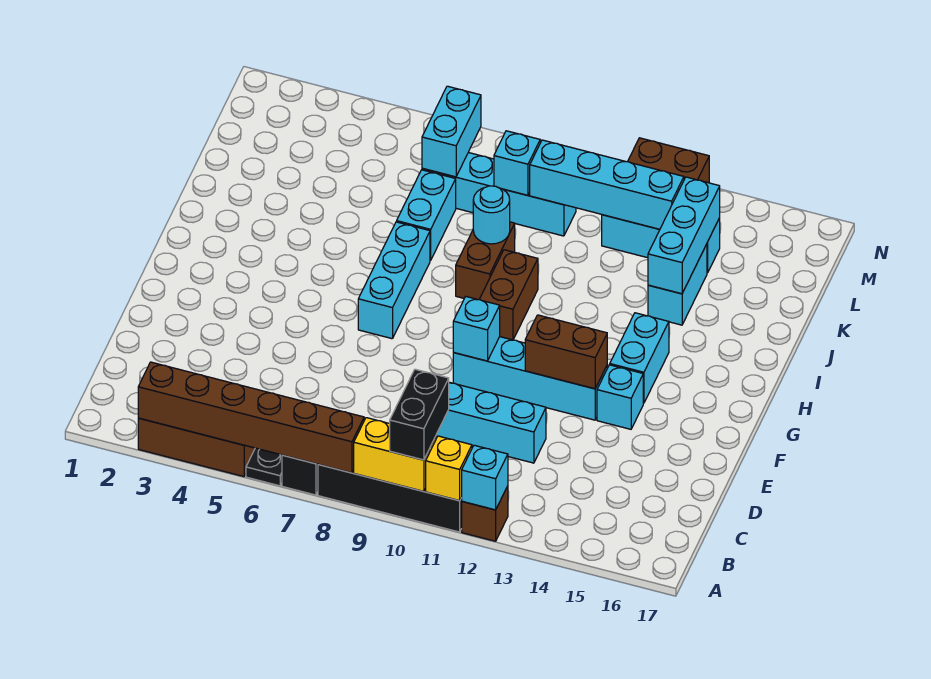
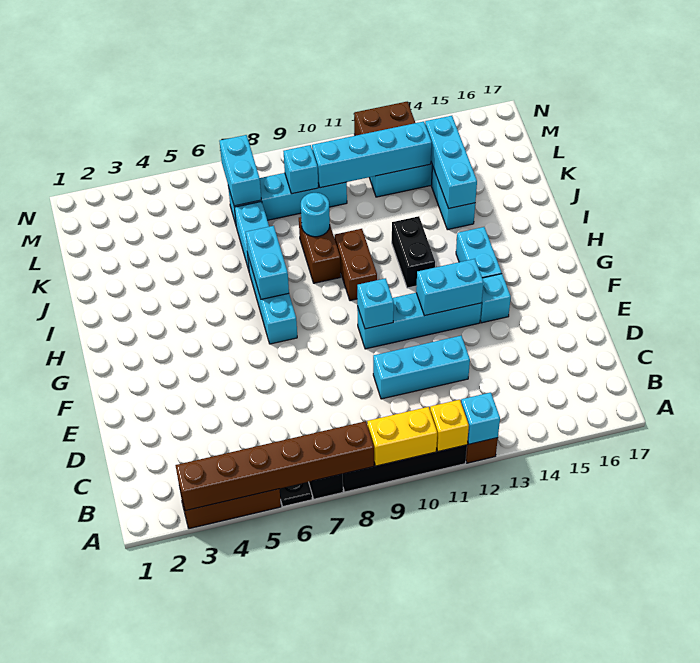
black 1x2 brick [390,369,449,460] -> black 1x2 brick moved to [392,216,435,288]
brown 1x2 brick [525,315,607,389] -> cyan 1x2 brick [416,259,484,316]
none -> cyan 1x2 brick [246,226,289,299]

